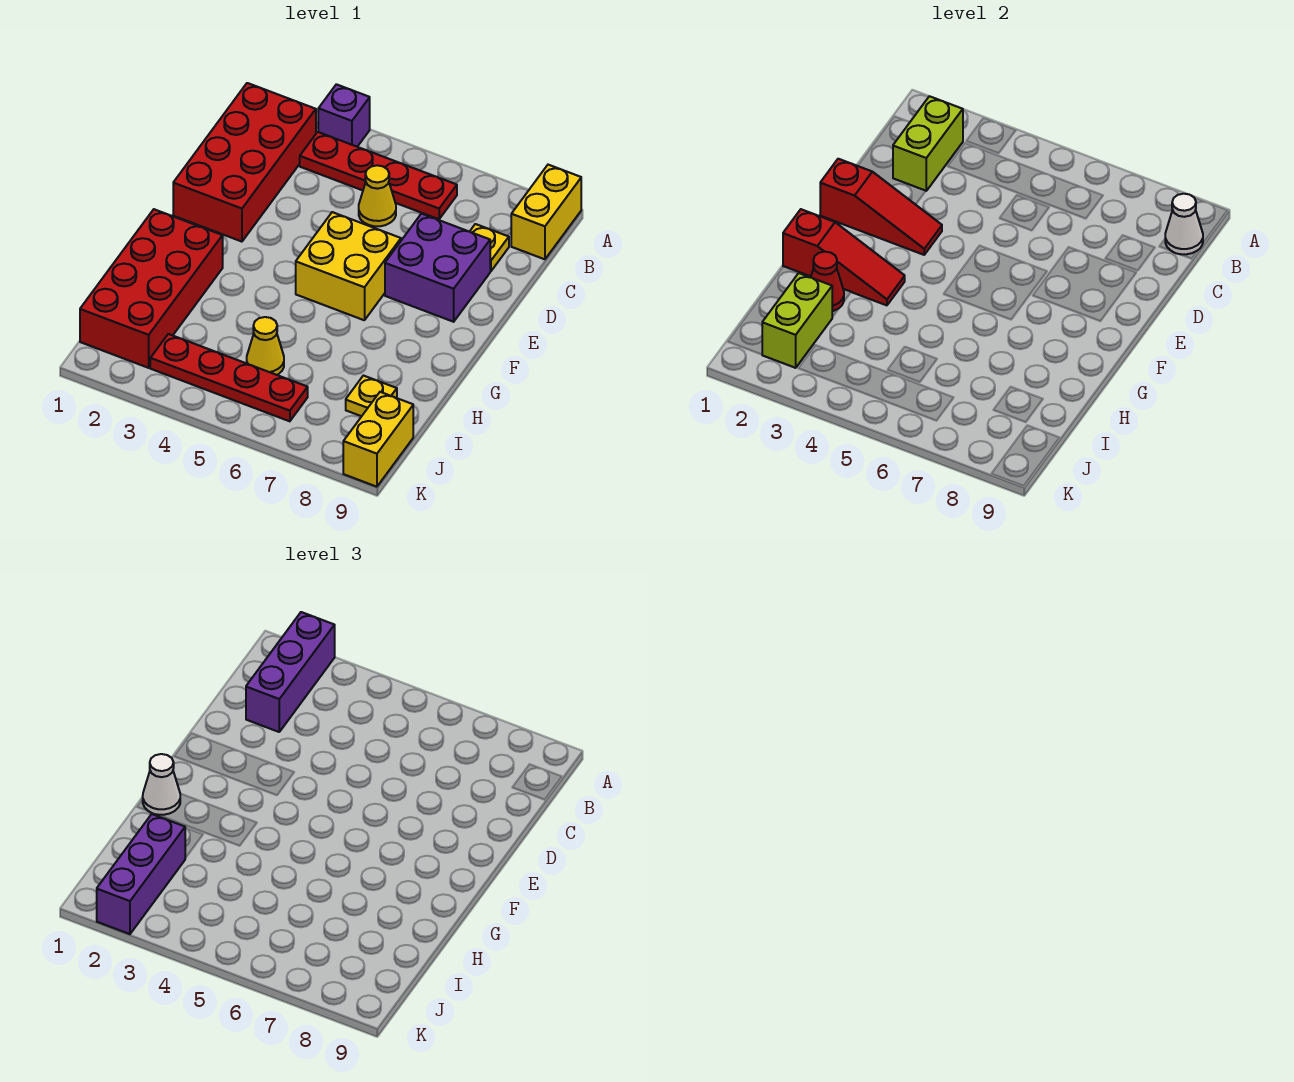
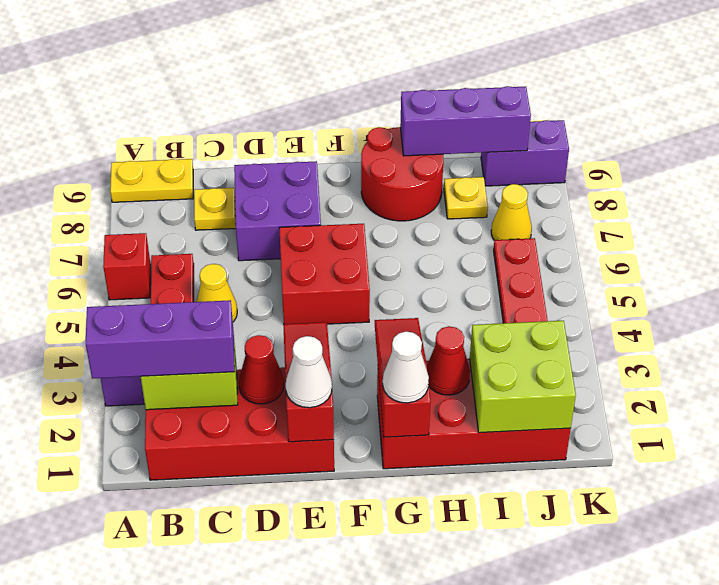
none -> red 1x1 brick [103,233,151,300]
yellow 1x2 brick [511,165,581,259] -> yellow 1x2 plate [110,159,193,202]
white 1x1 cone [1165,194,1203,254] -> white 1x1 cone moved to [286,336,332,408]
none -> red 1x1 cone [239,335,284,404]
yellow 2x2 brick [296,212,401,320] -> red 2x2 brick [279,224,370,324]
none -> red 2x2 round brick [361,127,443,221]
lime 1x2 brick [762,273,832,368] -> lime 2x2 brick [470,321,576,433]
purple 1x3 brick [97,814,185,934] -> purple 1x3 brick moved to [400,86,531,156]
yellow 1x1 cone [247,317,284,375] -> yellow 1x1 cone moved to [491,184,532,240]
yellow 1x2 brick [343,392,413,487] -> purple 1x2 brick [481,120,569,186]

